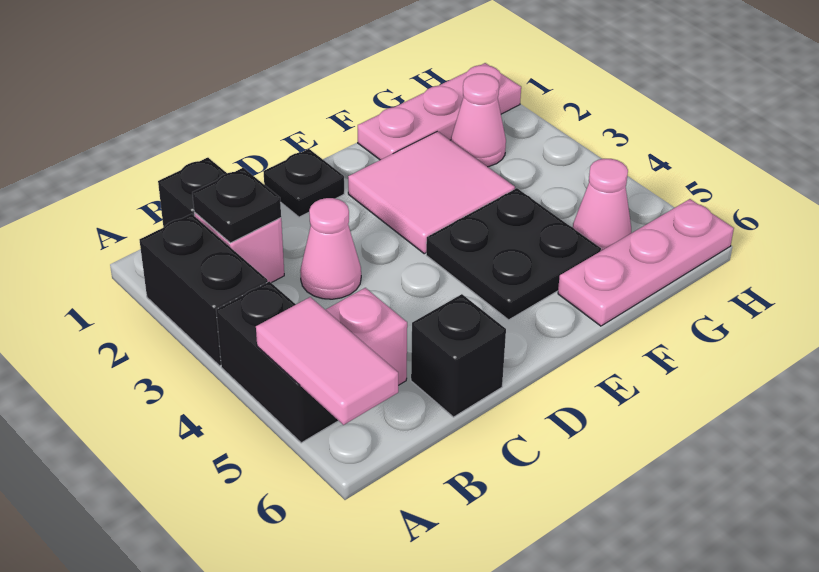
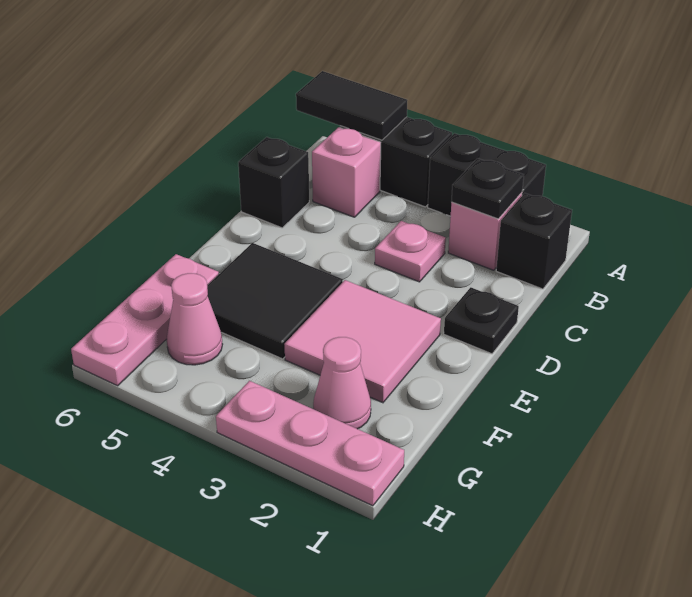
pink 1x2 tile [256,297,398,425] -> black 1x2 tile [296,71,408,140]
pink 1x1 cone [300,198,361,299] -> pink 1x1 plate [375,221,446,282]
black 2x2 plate [426,188,601,320] -> black 2x2 tile [207,243,343,359]
pink 1x3 plate [358,63,521,160] -> pink 1x3 plate turned to [216,381,404,506]

